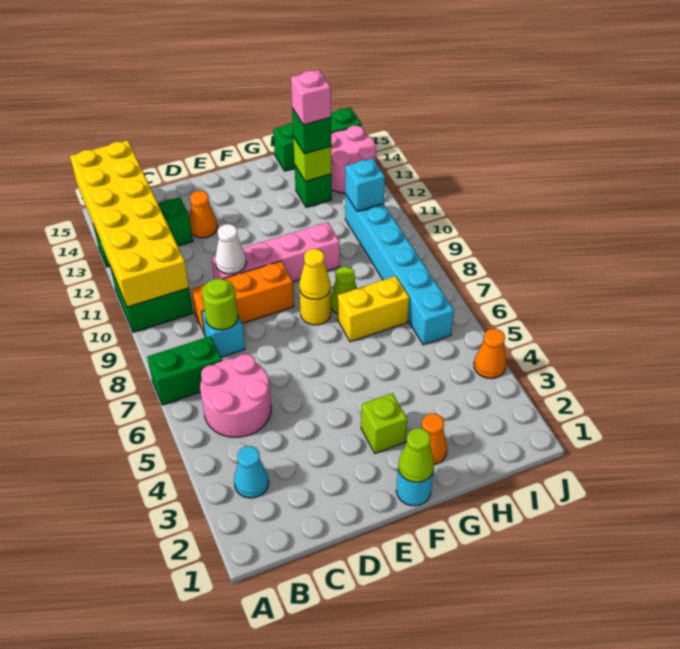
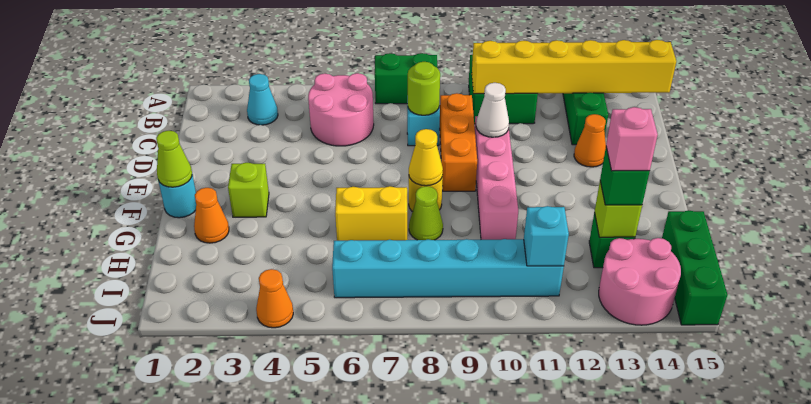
green 1x2 brick [147,336,222,405] -> green 1x2 brick turned to [375,53,438,104]
yellow 2x6 brick [70,140,189,307] -> yellow 1x6 brick [472,40,676,94]
yellow 1x2 brick [338,276,409,342] -> yellow 1x2 brick turned to [335,186,407,241]

